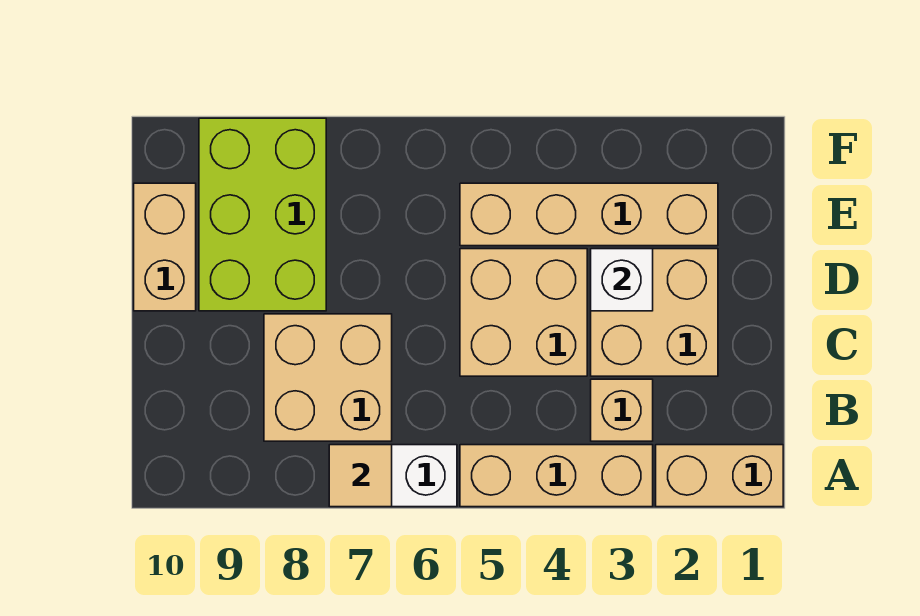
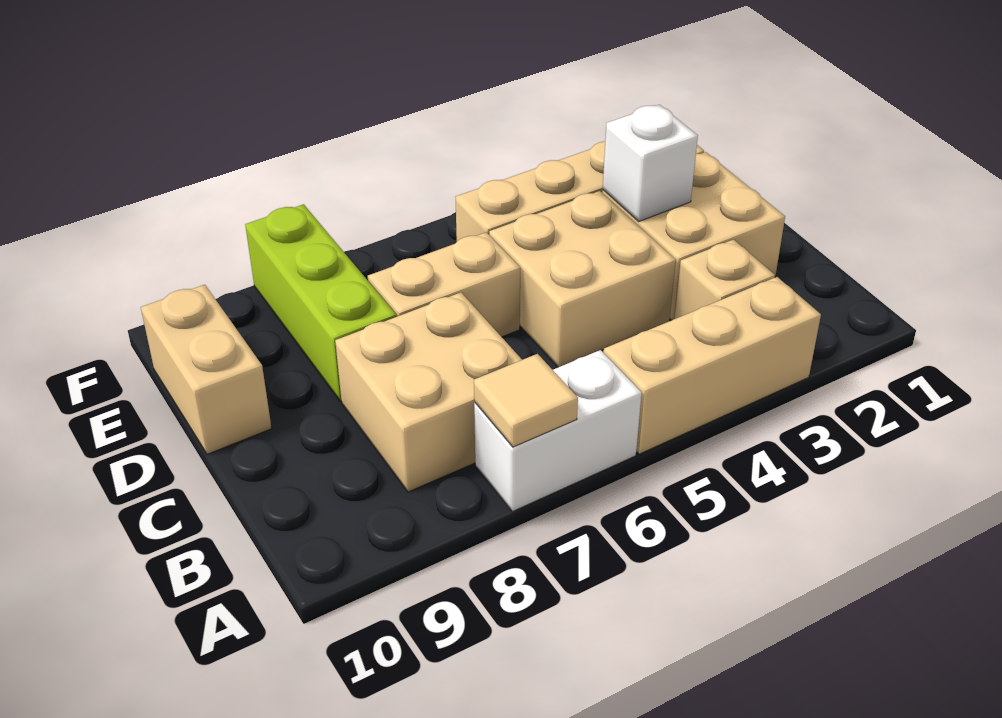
tan 1x2 brick [656,445,783,507] -> tan 1x2 brick moved to [368,232,520,337]
lime 2x3 brick [199,118,326,311] -> lime 1x3 brick [245,204,396,401]

